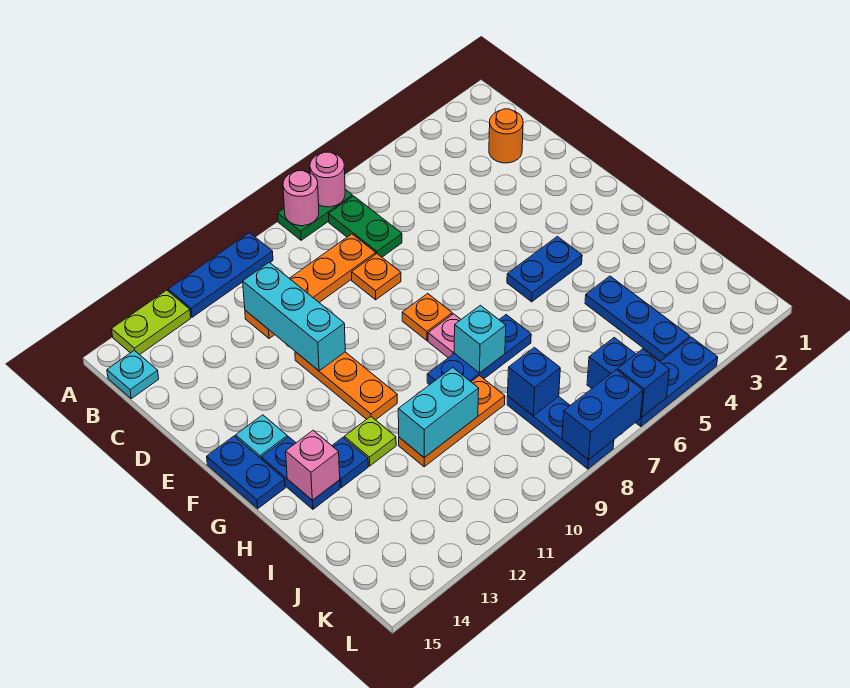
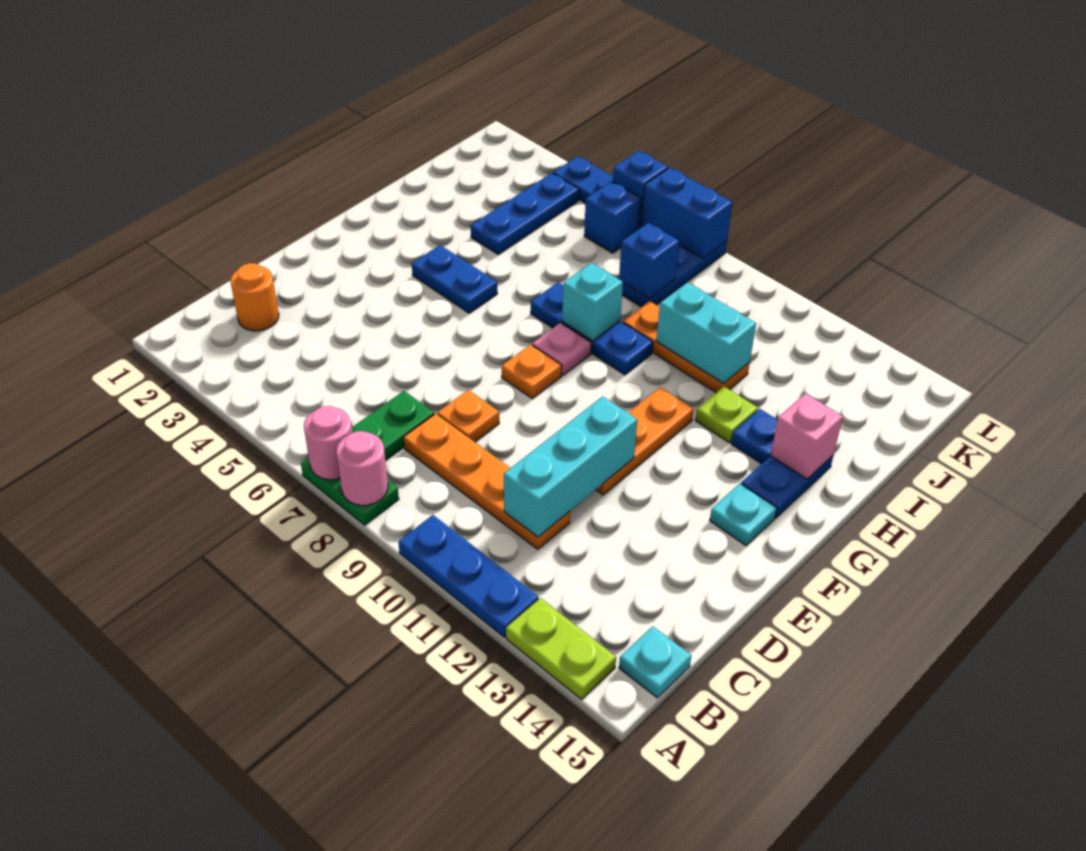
blue 1x2 plate [207,436,285,509] -> none

